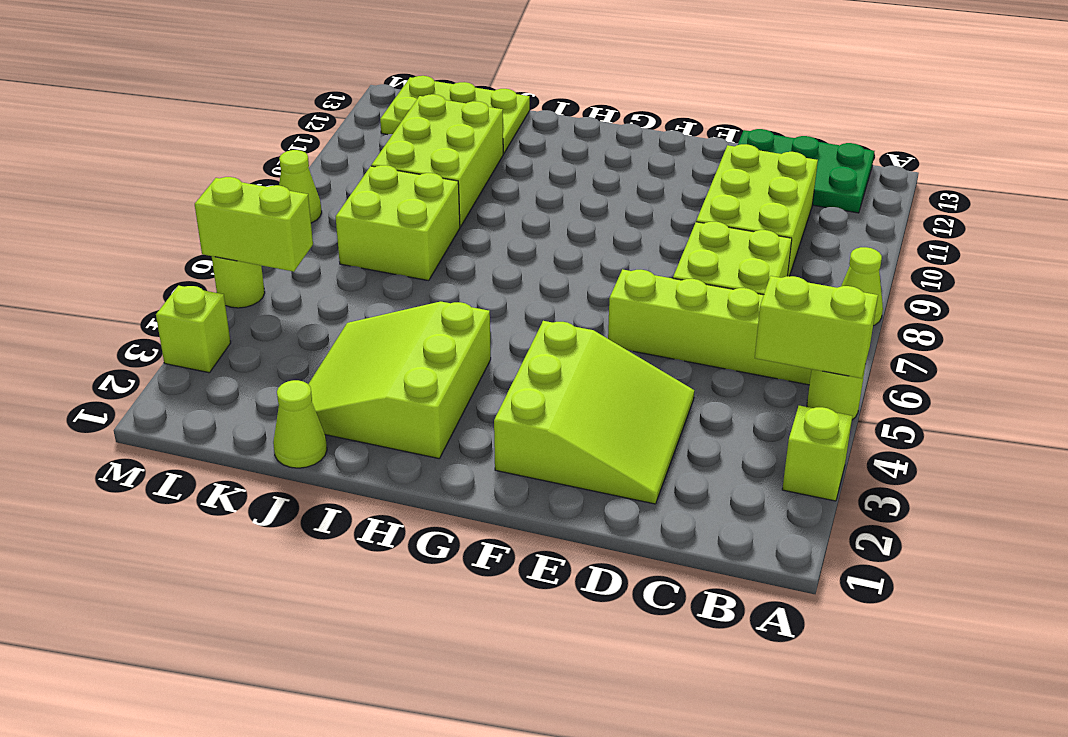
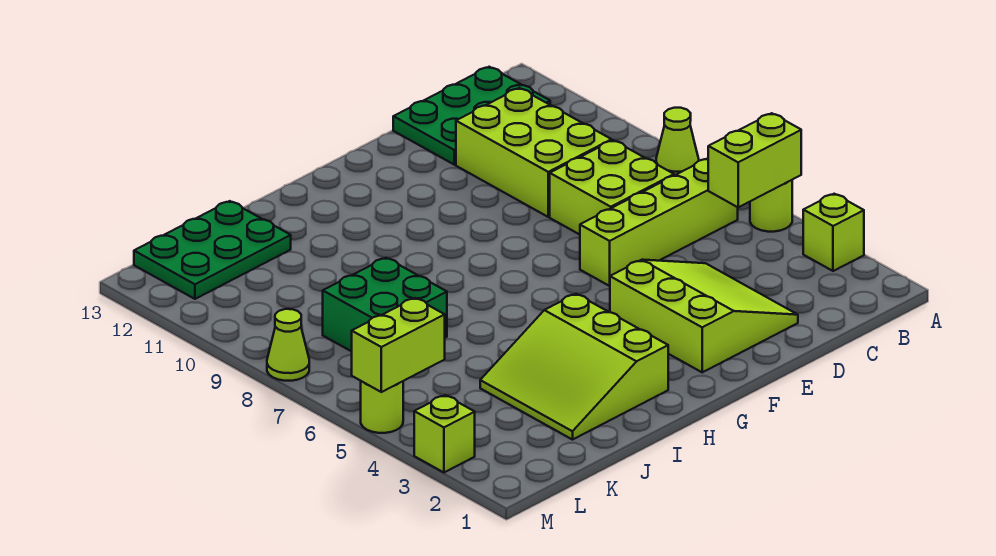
lime 1x1 cone [273,380,327,468] -> none
lime 2x2 brick [336,165,460,281] -> green 2x2 brick [323,258,447,352]
lime 2x3 brick [371,94,503,227] -> none
lime 2x3 plate [380,76,530,154] -> green 2x3 plate [134,201,291,299]

